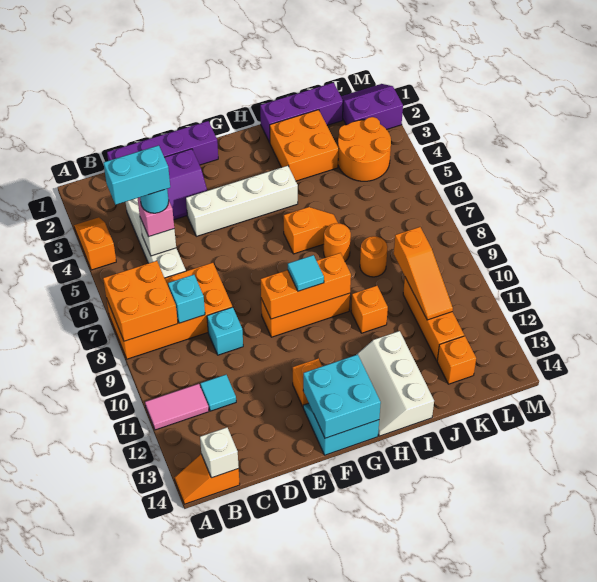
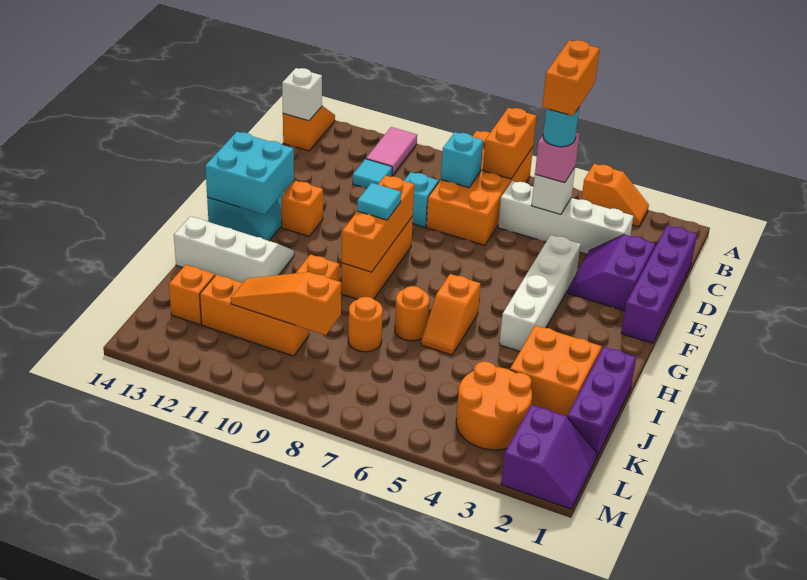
orange 2x2 brick [103,261,178,341] -> orange 1x2 brick [483,108,536,179]
cyan 1x2 brick [104,145,170,205] -> orange 1x2 brick [542,40,599,116]

